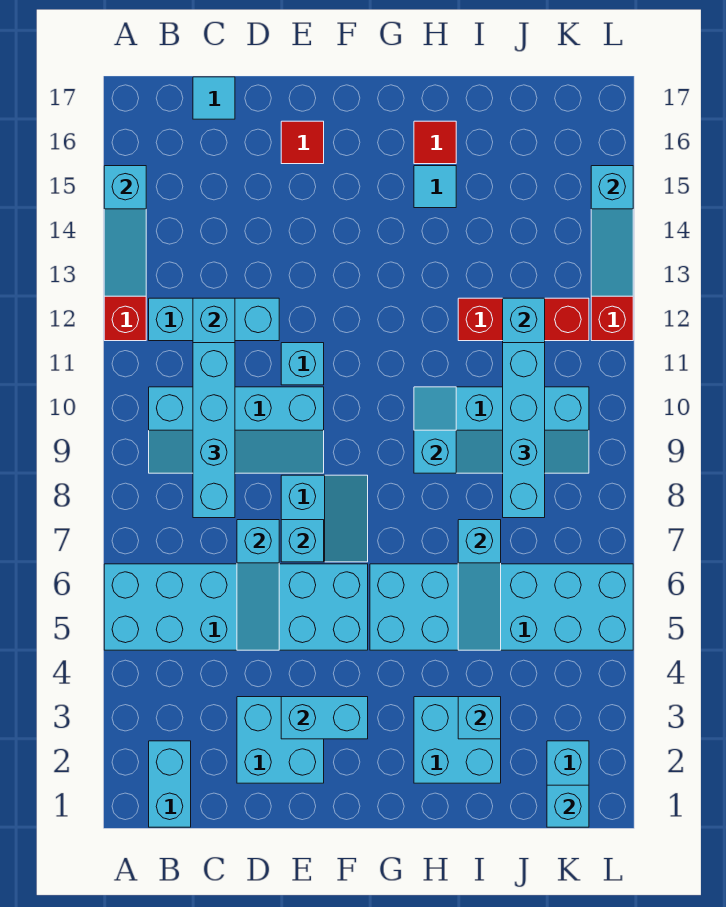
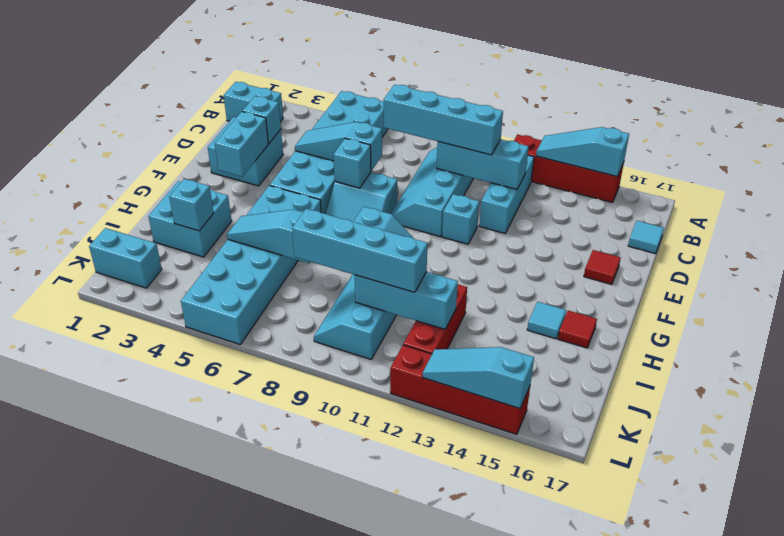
cyan 1x1 brick [547,785,589,827] -> cyan 1x1 brick moved to [242,96,281,144]

